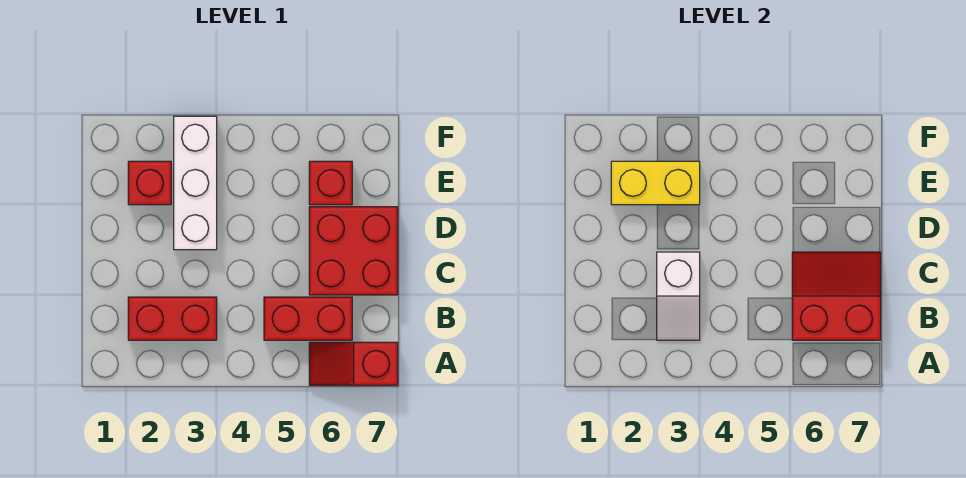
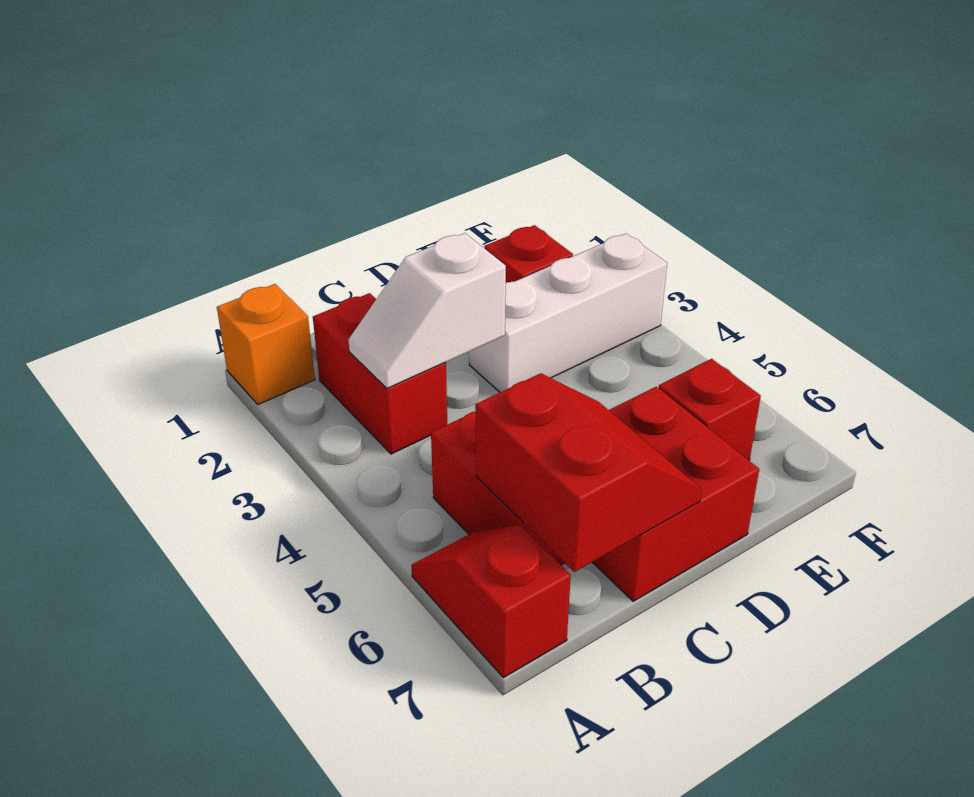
none -> orange 1x1 brick [217,284,315,404]
yellow 1x2 brick [611,161,700,205] -> none

